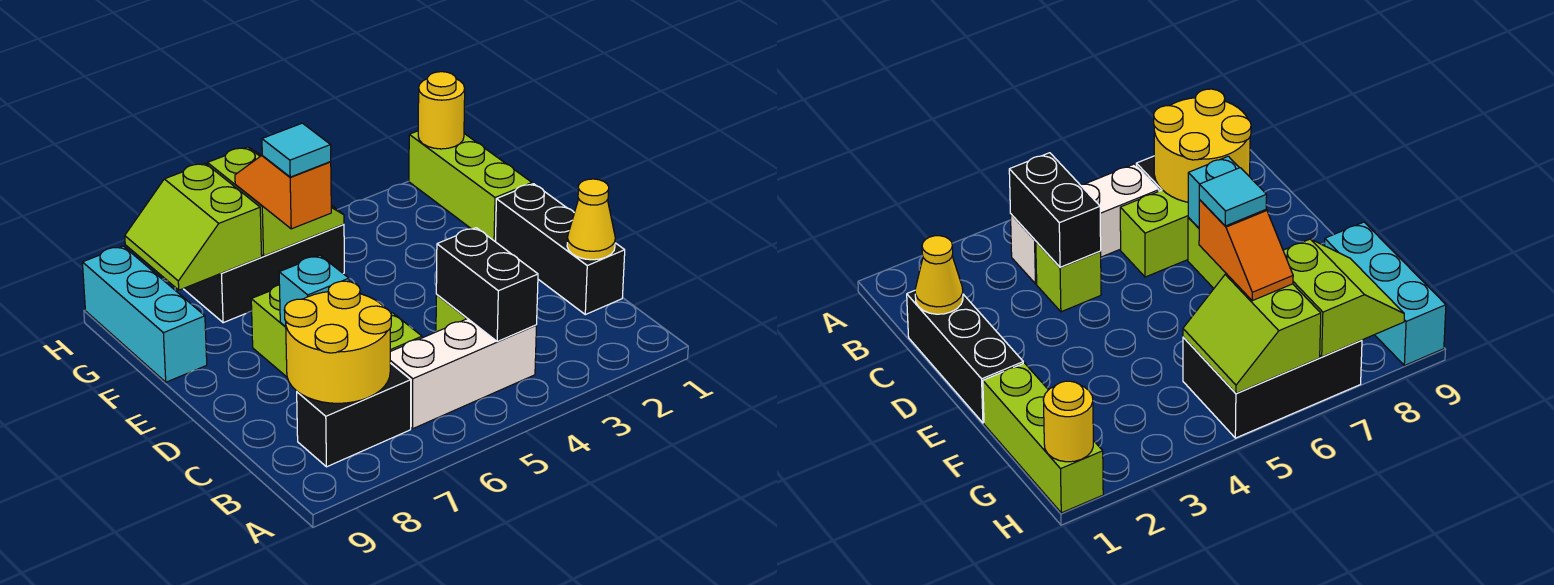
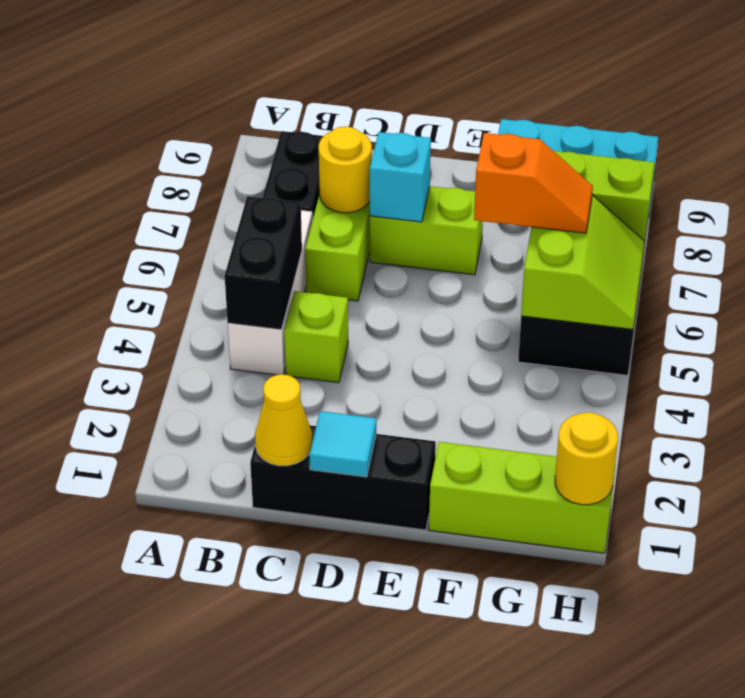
black 1x2 brick [436,228,538,341] -> black 1x2 brick turned to [225,196,302,330]
yellow 2x2 round brick [284,281,391,403] -> yellow 1x1 round brick [319,126,372,213]
cyan 1x1 tile [262,123,331,177] -> cyan 1x1 tile moved to [309,411,376,477]
lime 2x2 slope [207,147,344,256] -> lime 2x2 slope turned to [521,196,645,329]

